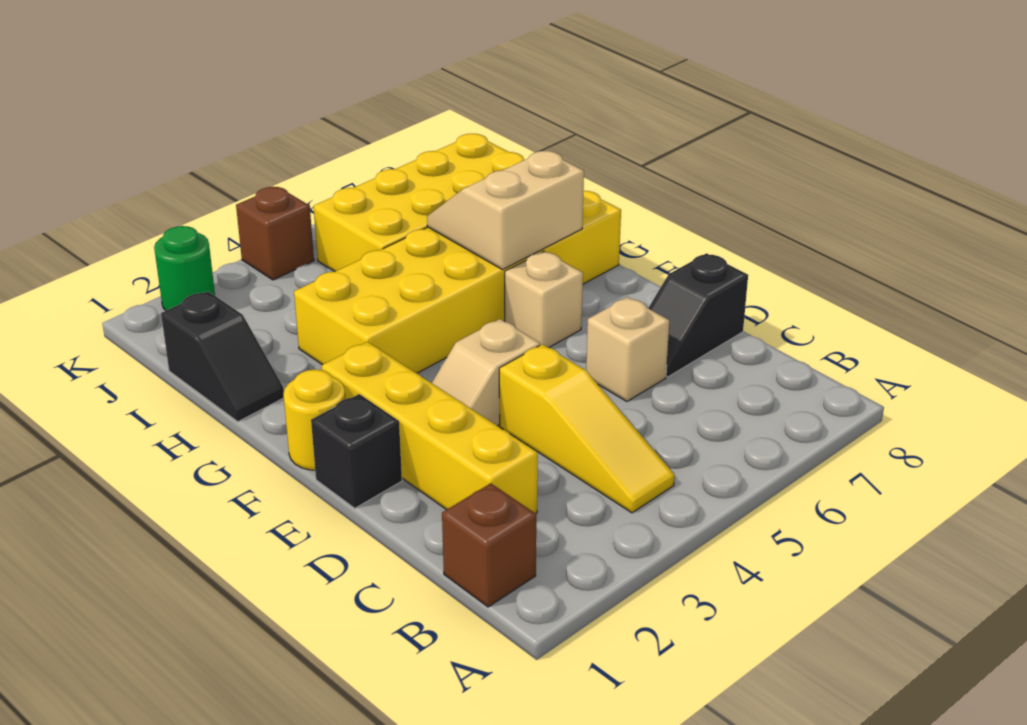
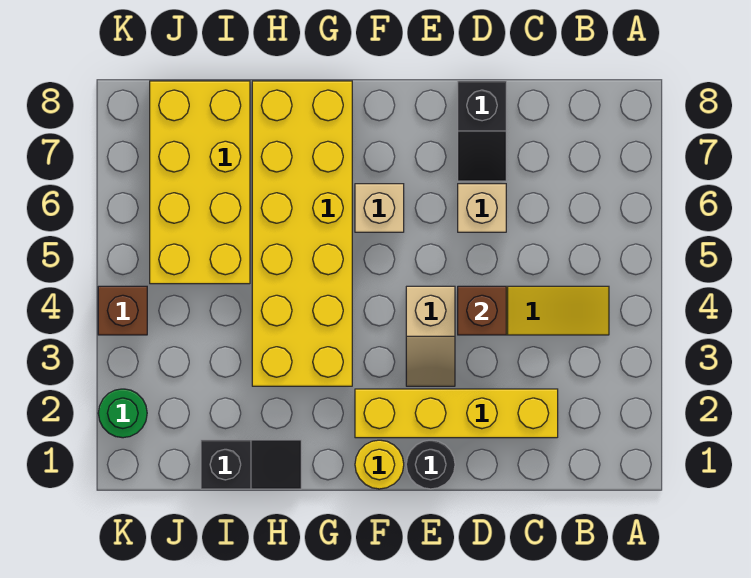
brown 1x1 brick [442,483,536,607] -> brown 1x1 brick moved to [458,286,506,335]
black 1x1 brick [311,394,402,508] -> black 1x1 round brick [406,440,455,489]
tan 2x2 slope [427,151,584,270] -> none

